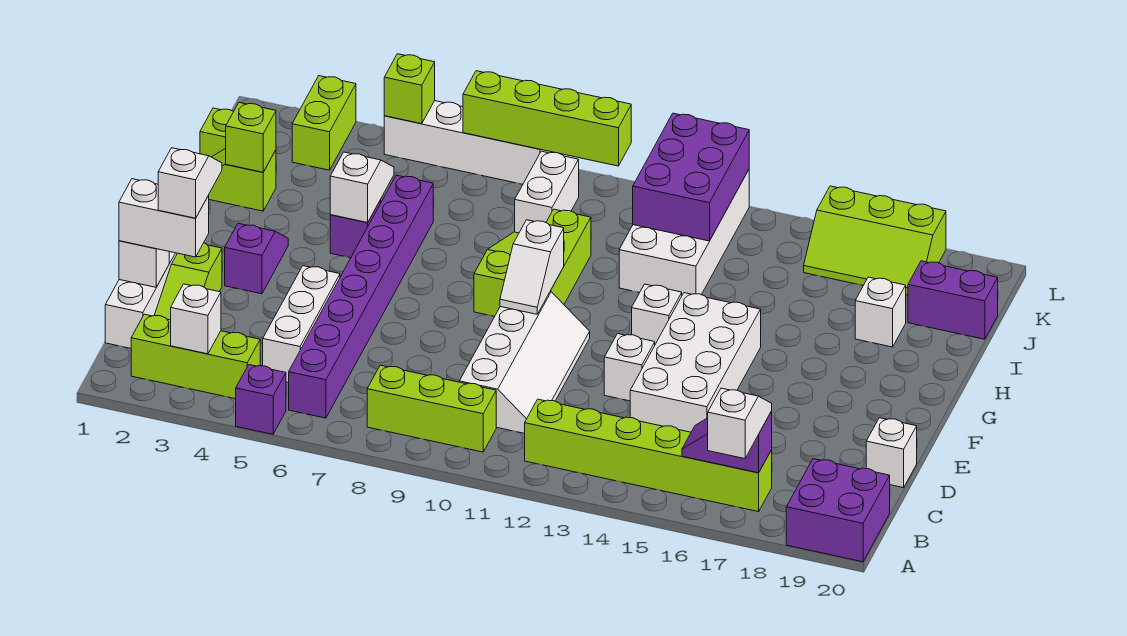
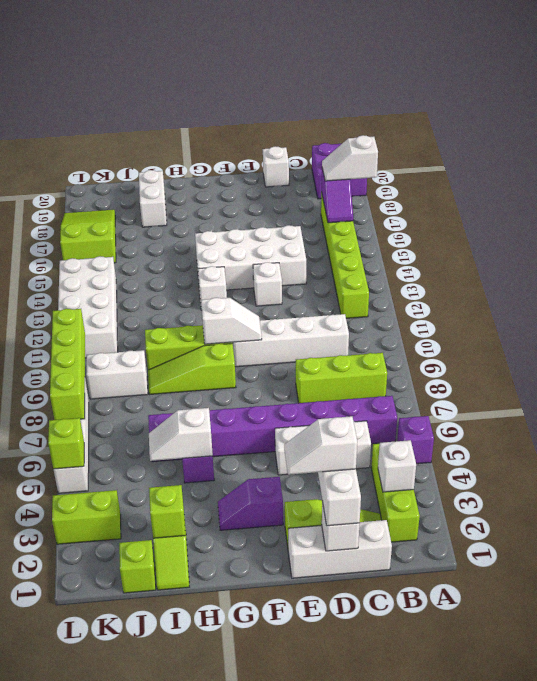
lime 1x3 brick [367,365,496,452] -> lime 1x3 brick turned to [296,353,387,403]
white 2x4 brick [619,170,749,295] -> white 2x4 brick turned to [58,256,118,358]
white 1x1 brick [855,277,906,347] -> white 1x2 brick [139,170,167,227]
purple 2x3 brick [633,113,749,241] -> none
purple 1x2 brick [908,261,998,339] -> none
lime 2x3 slope [804,186,946,295] -> lime 2x3 slope turned to [60,210,116,263]

